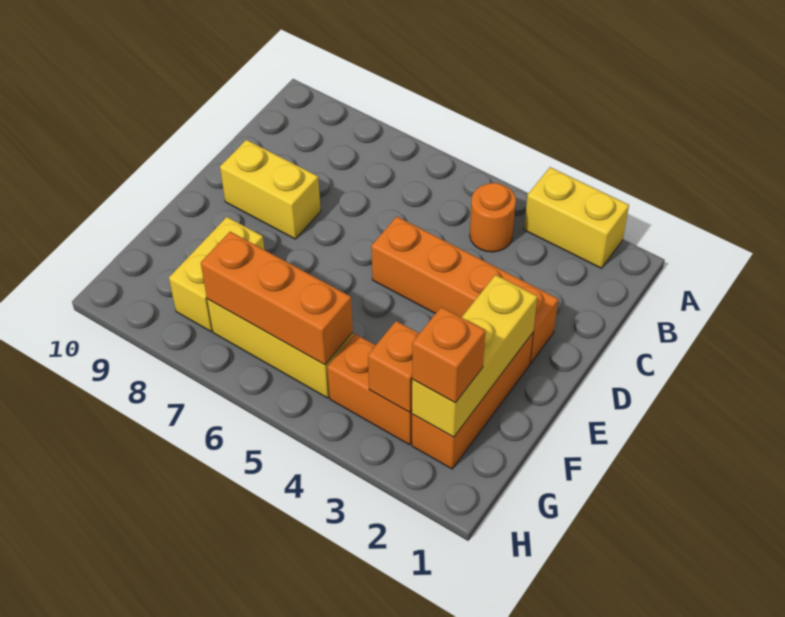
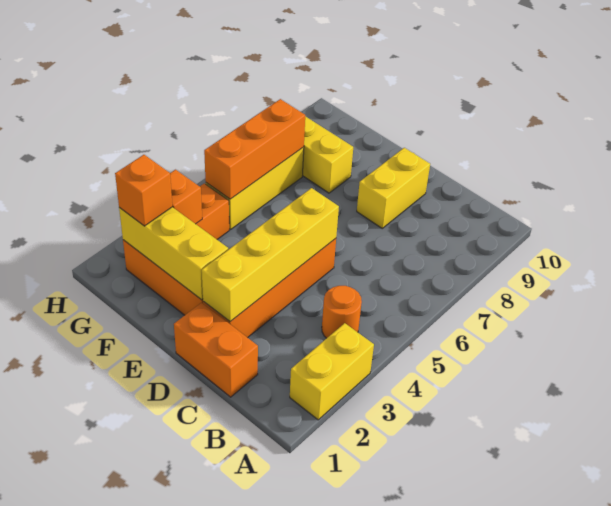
none -> orange 1x2 brick [174,303,258,397]
none -> yellow 1x4 brick [202,188,339,322]

